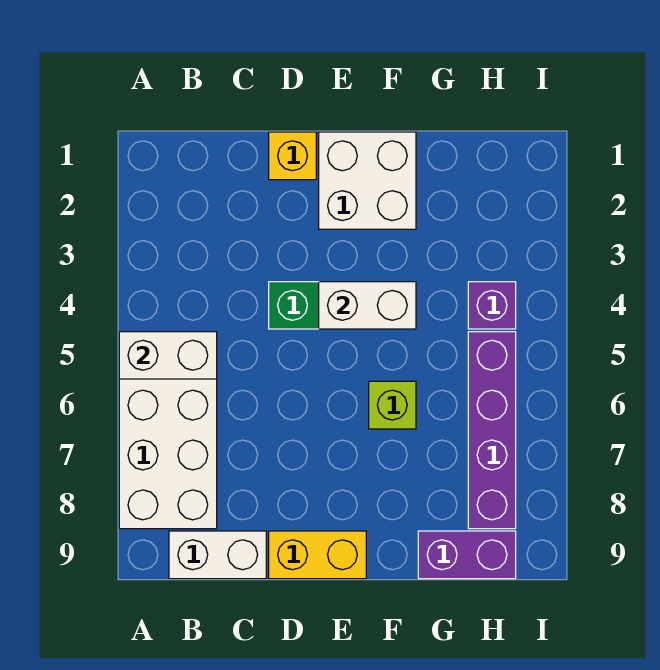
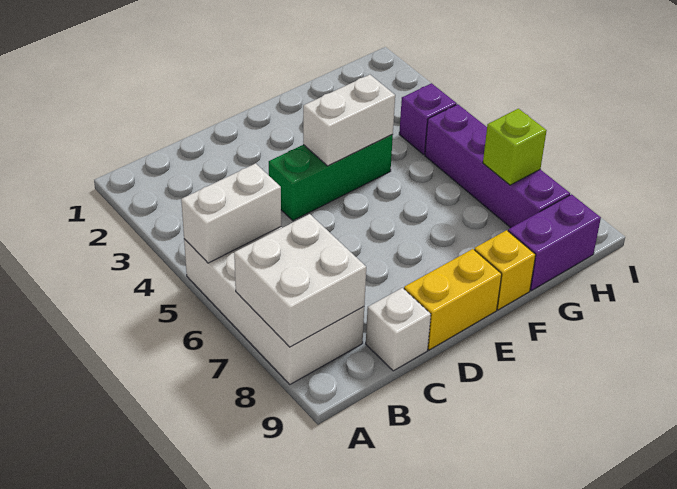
white 1x2 brick [169,531,266,579] -> white 1x1 brick [366,288,431,371]
yellow 1x1 brick [269,132,316,180] -> yellow 1x1 brick moved to [474,230,536,310]
white 2x2 brick [319,132,416,229] -> white 2x2 brick moved to [234,214,366,347]
lime 1x1 brick [369,381,416,429] -> lime 1x1 brick moved to [483,109,547,185]

